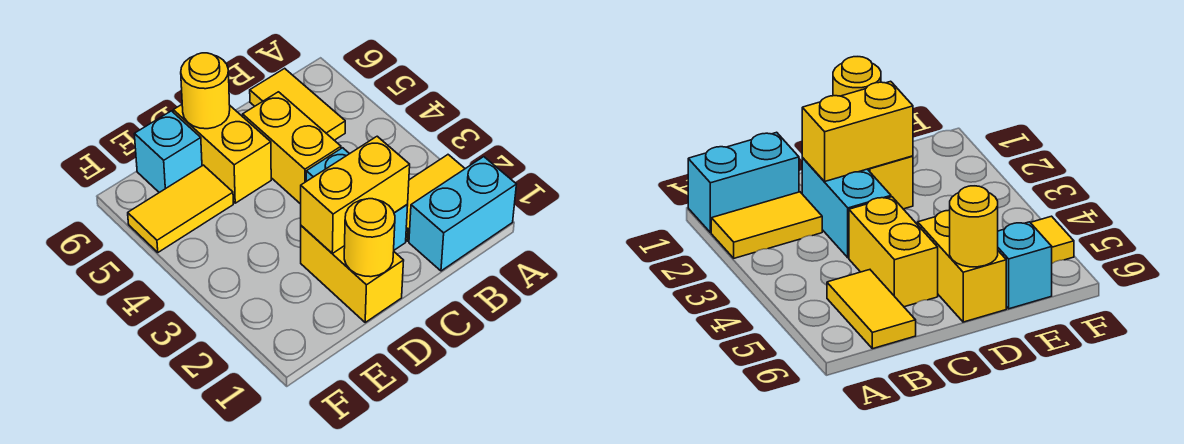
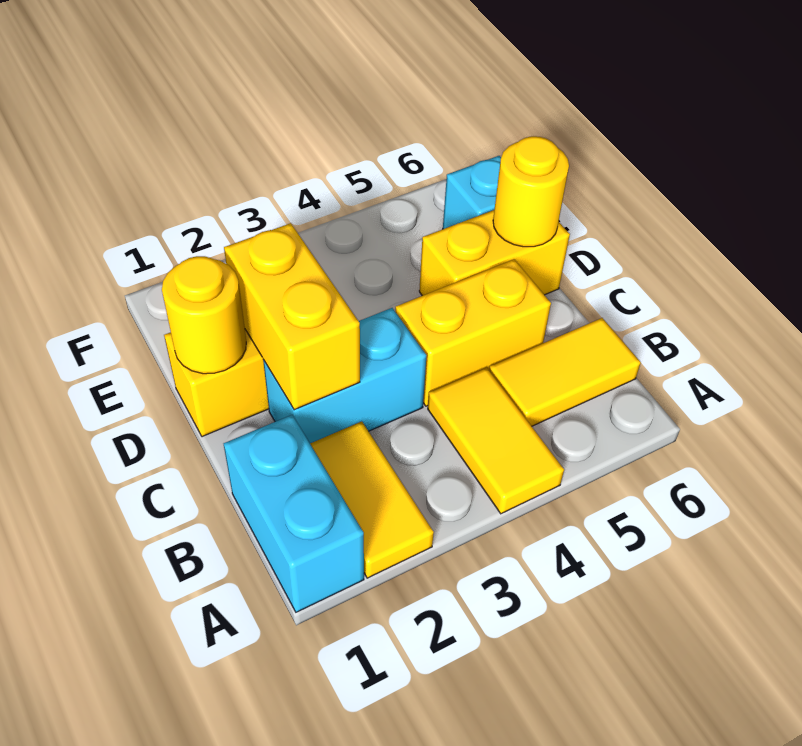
yellow 1x2 tile [128,165,233,252] -> yellow 1x2 tile moved to [428,368,564,514]

